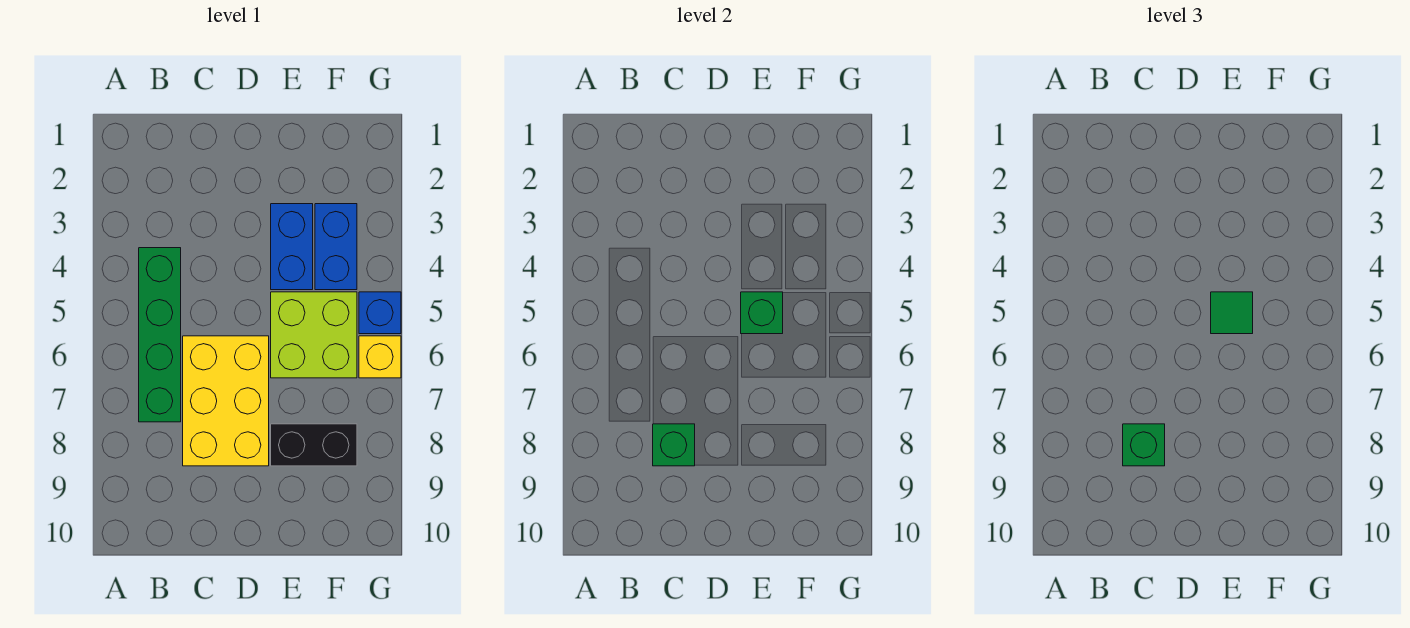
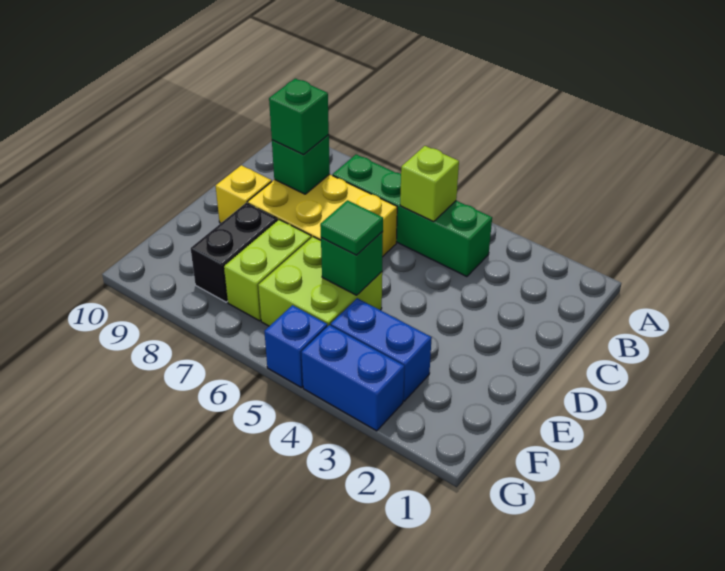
none -> lime 1x1 brick [400,146,459,222]
blue 1x2 brick [271,204,313,290] -> blue 1x2 brick moved to [301,325,404,431]
none -> lime 1x2 brick [224,220,311,321]
yellow 1x1 brick [359,336,401,378] -> yellow 1x1 brick moved to [216,165,272,223]

